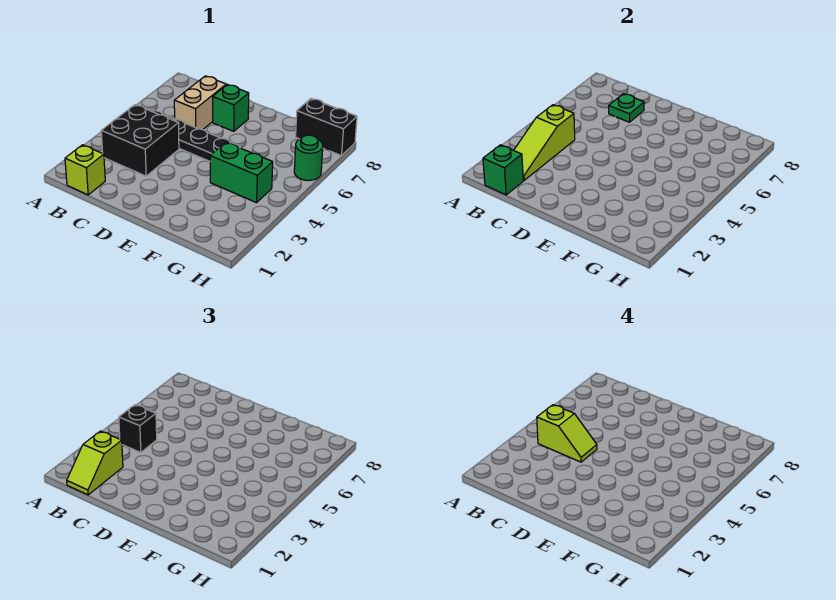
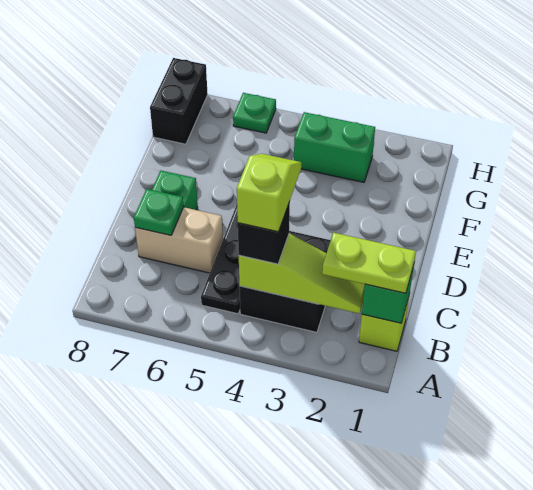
lime 1x2 slope [67,431,123,495] -> lime 1x2 plate [322,233,416,293]
green 1x2 brick [210,142,273,203] -> green 1x2 brick turned to [294,112,375,182]
green 1x1 round brick [294,135,323,181] -> green 1x1 plate [233,93,276,133]

